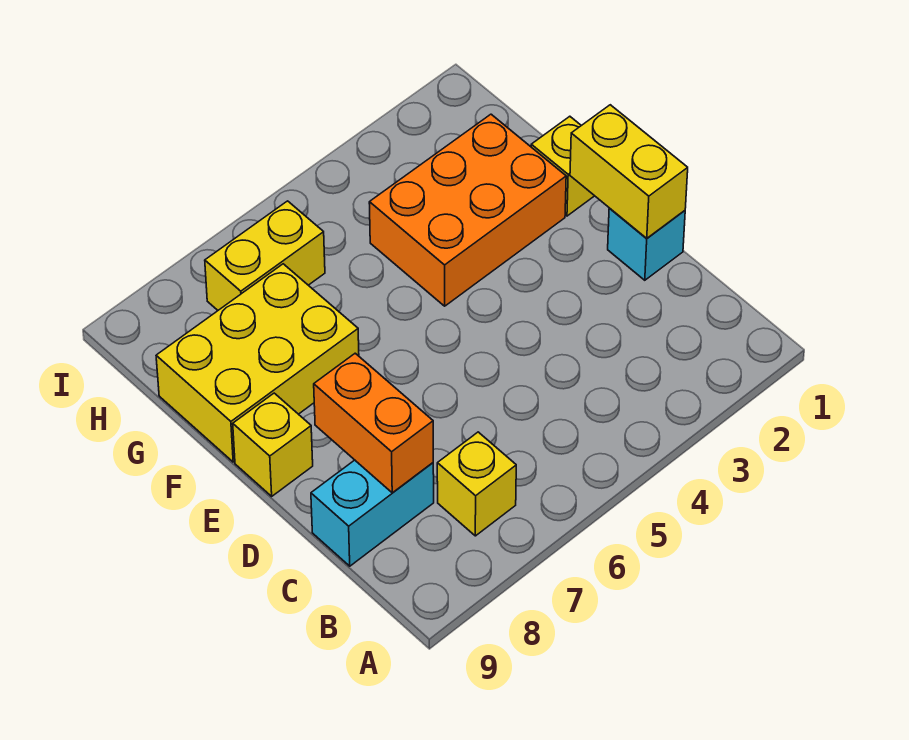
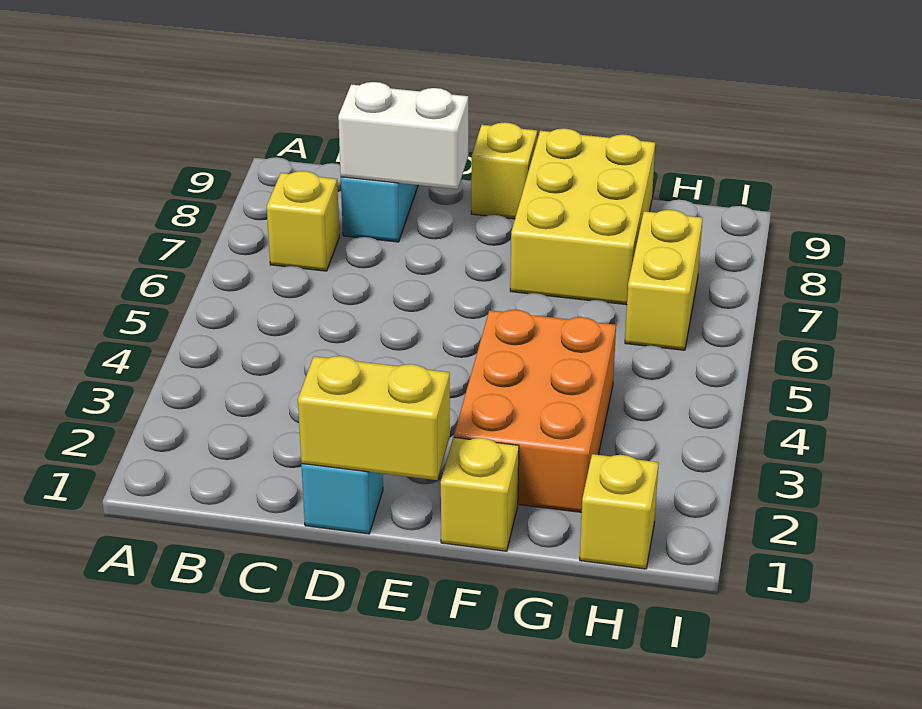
orange 1x2 brick [314,353,433,493] -> white 1x2 brick [338,82,468,189]
none -> yellow 1x1 brick [580,454,659,569]

